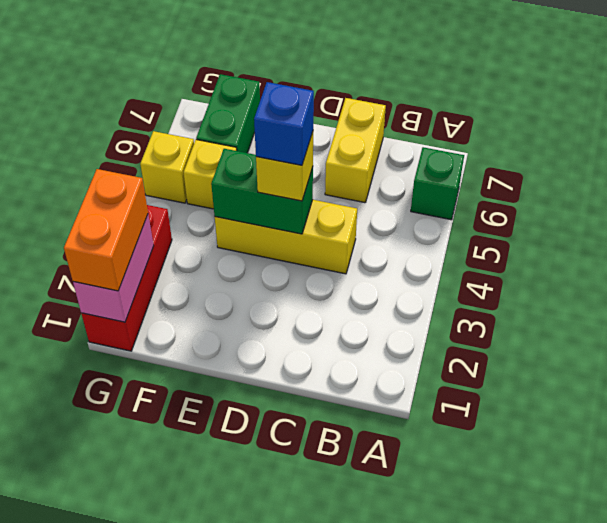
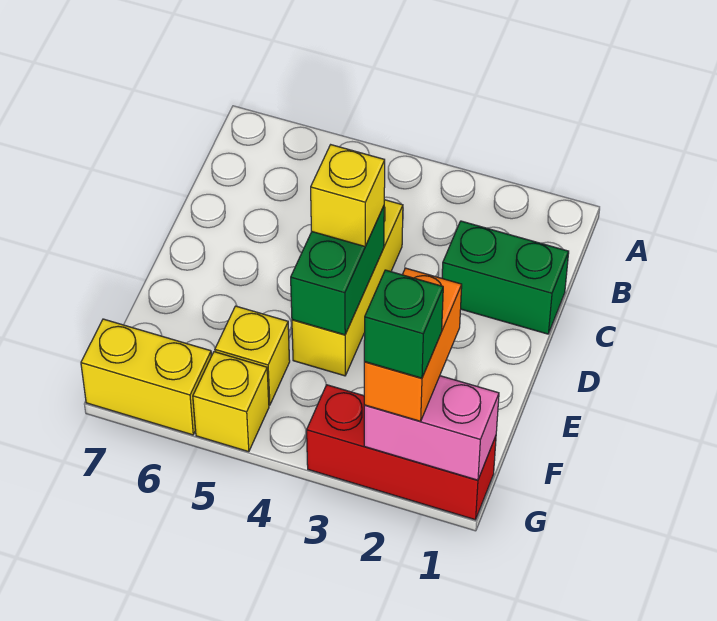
green 1x1 brick [411,147,464,220] -> green 1x1 brick moved to [364,270,443,378]
yellow 1x2 brick [325,98,386,203] -> yellow 1x2 brick moved to [81,319,211,435]
blue 1x1 brick [254,82,314,165] -> none
green 1x2 brick [196,74,260,153] -> green 1x2 brick moved to [442,221,569,334]
orange 1x2 brick [64,169,148,291] -> orange 1x2 brick turned to [364,268,462,421]

